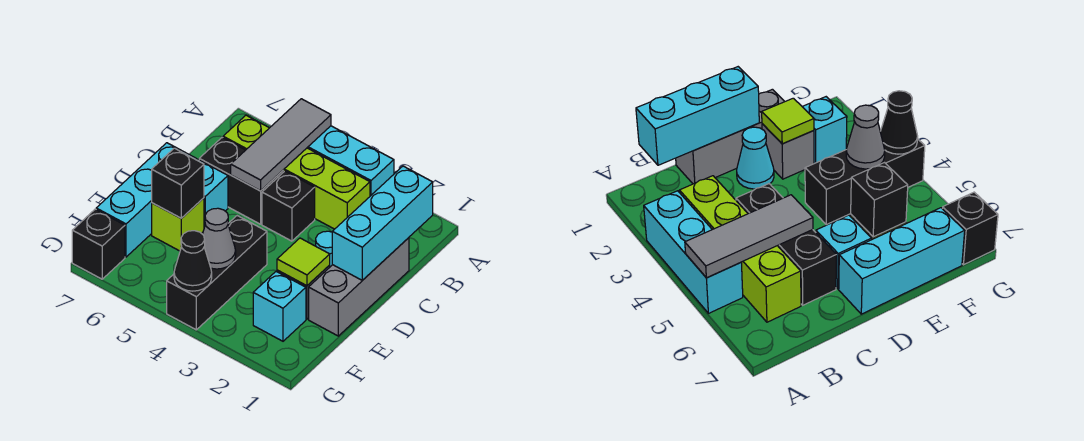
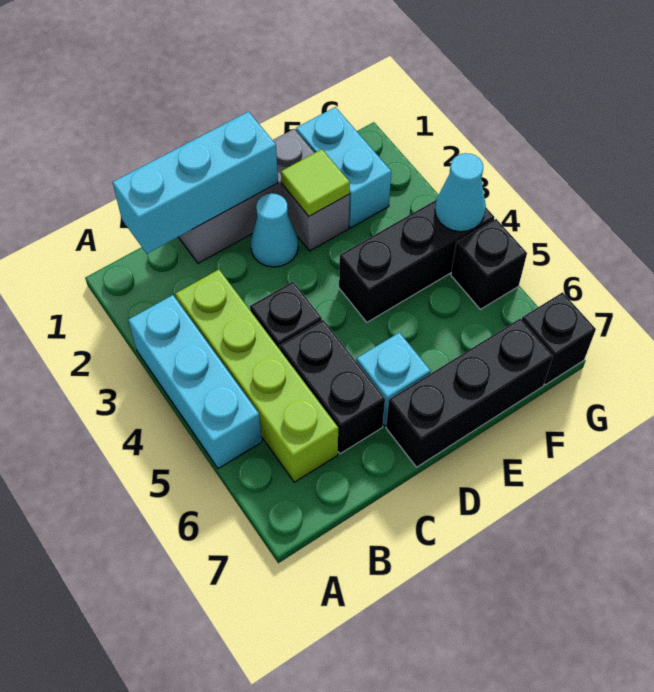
grey 1x3 tile [231,99,331,191] -> none
cyan 1x3 brick [96,143,197,257] -> black 1x3 brick [386,319,553,467]
lime 1x1 brick [152,198,204,251] -> none
black 1x1 brick [152,148,204,218] -> black 1x1 brick moved to [451,219,527,309]
cyan 1x1 brick [253,272,306,341] -> cyan 1x2 brick [296,107,391,228]
grey 1x1 cone [203,208,236,269] -> none
black 1x1 cone [174,231,212,291] -> cyan 1x1 cone [435,153,486,232]

